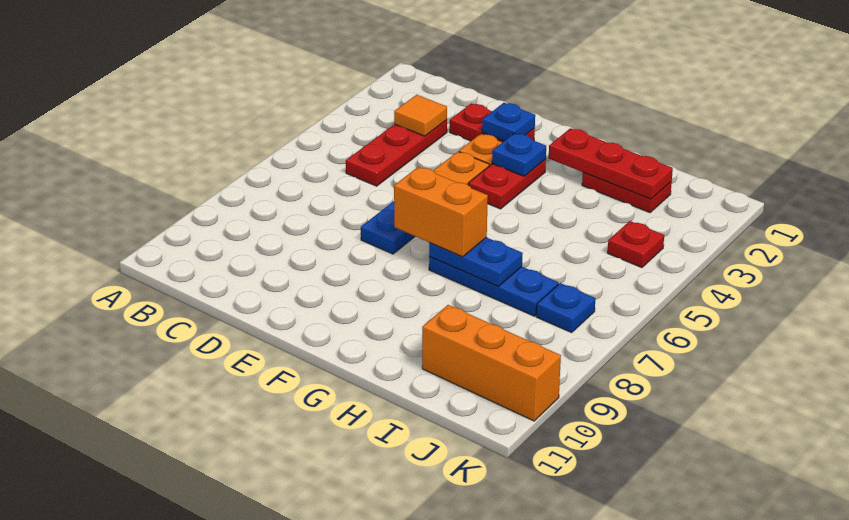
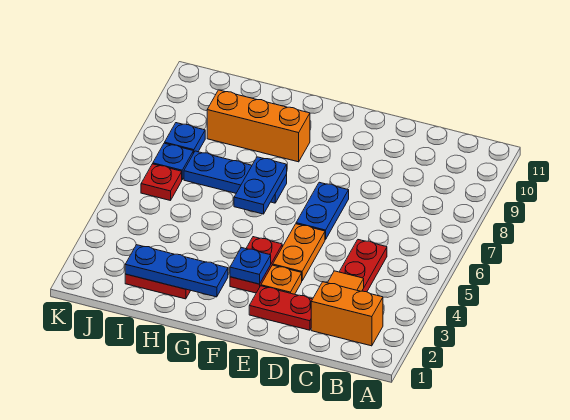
blue 1x1 plate [482,103,535,141] -> blue 1x1 plate moved to [165,123,205,153]
orange 1x2 brick [394,167,488,257] -> orange 1x2 brick moved to [311,282,383,346]
red 1x3 plate [549,128,673,199] -> blue 1x3 plate [125,245,228,297]
blue 1x2 plate [429,237,523,286] -> blue 1x2 plate turned to [234,157,287,214]
orange 1x3 brick [422,305,561,421] -> orange 1x3 brick moved to [207,90,310,162]
red 1x1 plate [608,221,664,268] -> red 1x1 plate moved to [141,164,182,201]

